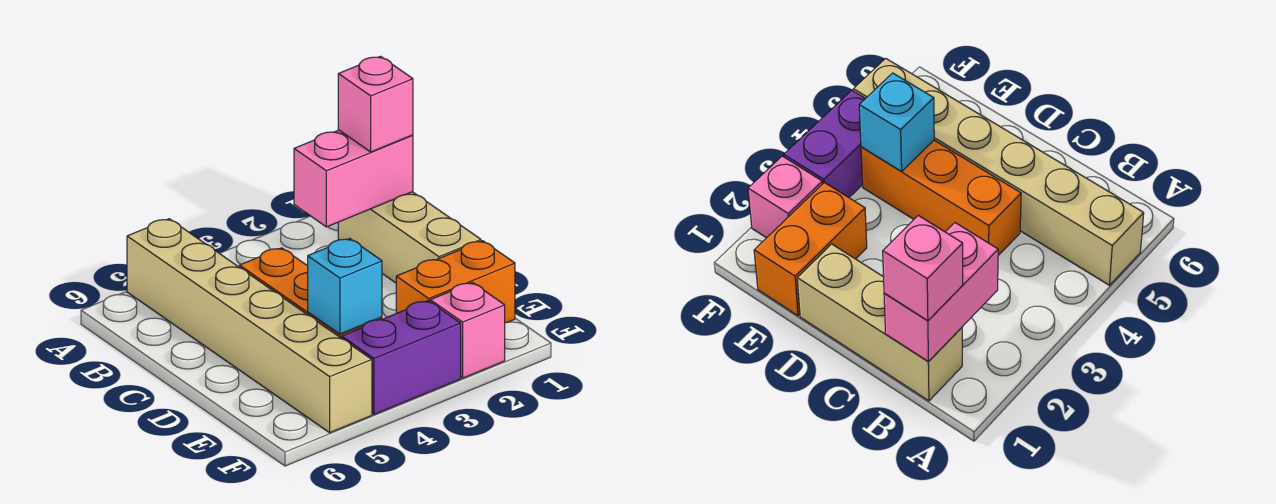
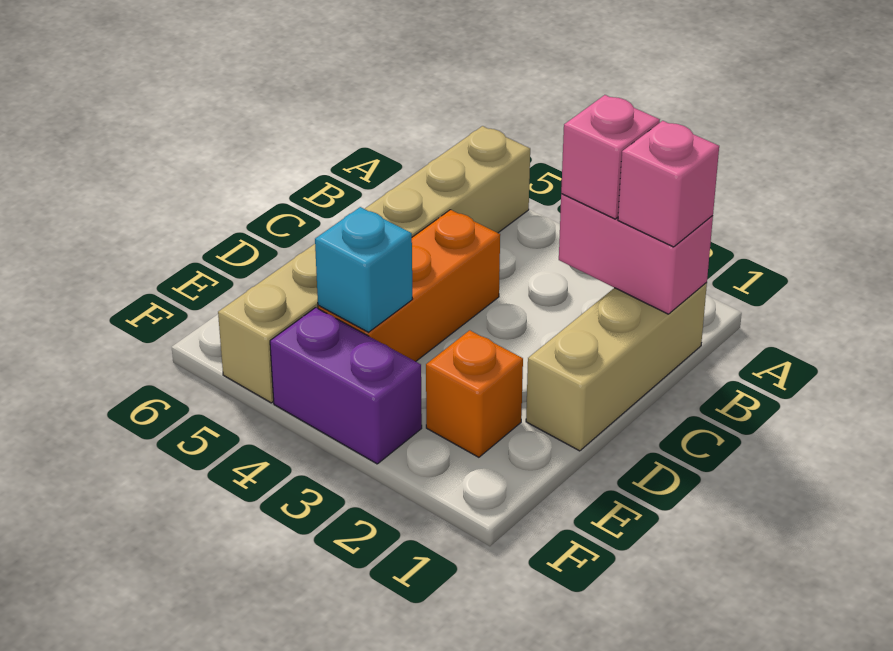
orange 1x2 brick [396,241,515,323] -> orange 1x1 brick [426,330,523,457]
pink 1x1 brick [430,283,505,378] -> pink 1x1 brick moved to [561,95,660,219]

